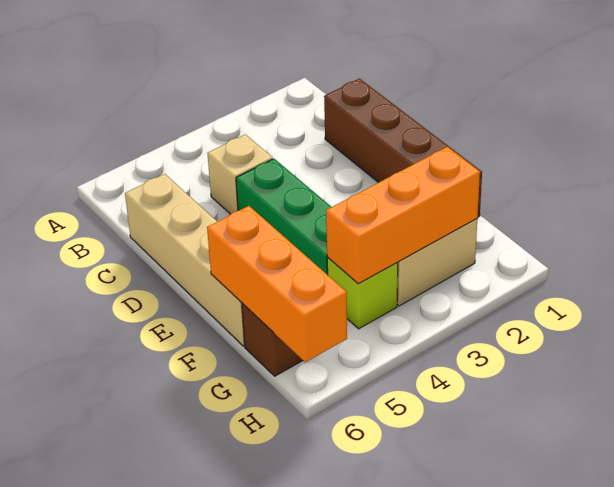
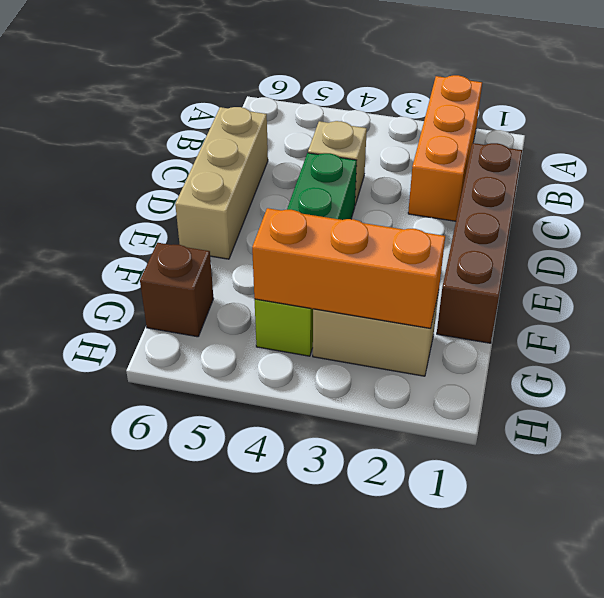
tan 1x4 brick [125,174,245,346] -> tan 1x3 brick [175,107,268,259]
orange 1x3 brick [207,206,347,362] -> orange 1x3 brick moved to [408,75,482,221]

